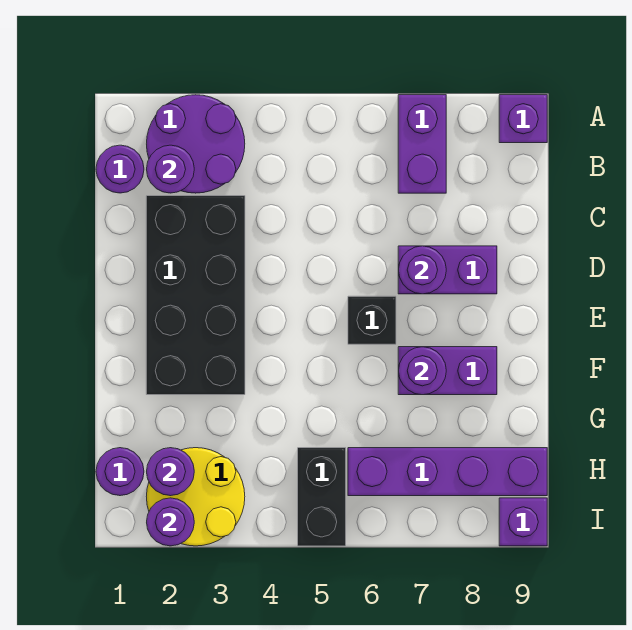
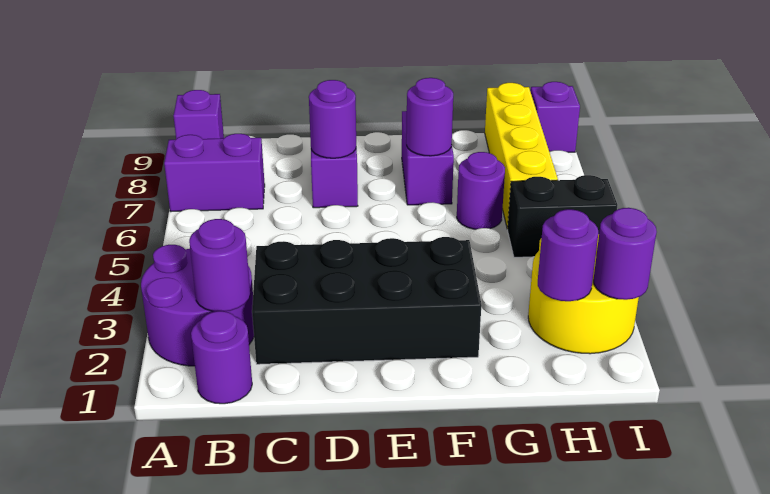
black 1x1 brick [348,296,396,344] -> none
purple 1x1 round brick [96,448,144,496] -> purple 1x1 round brick moved to [457,152,505,229]
purple 1x4 brick [348,448,547,496] -> yellow 1x4 brick [485,83,558,229]

